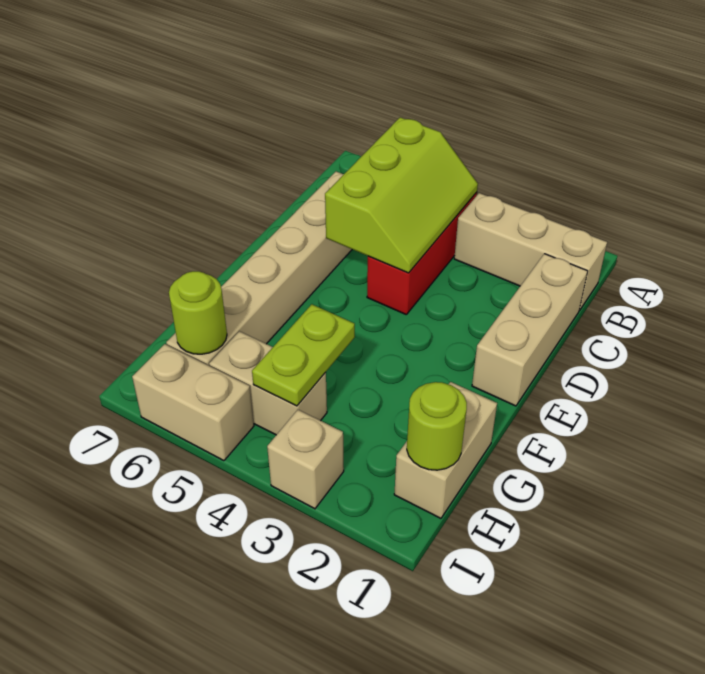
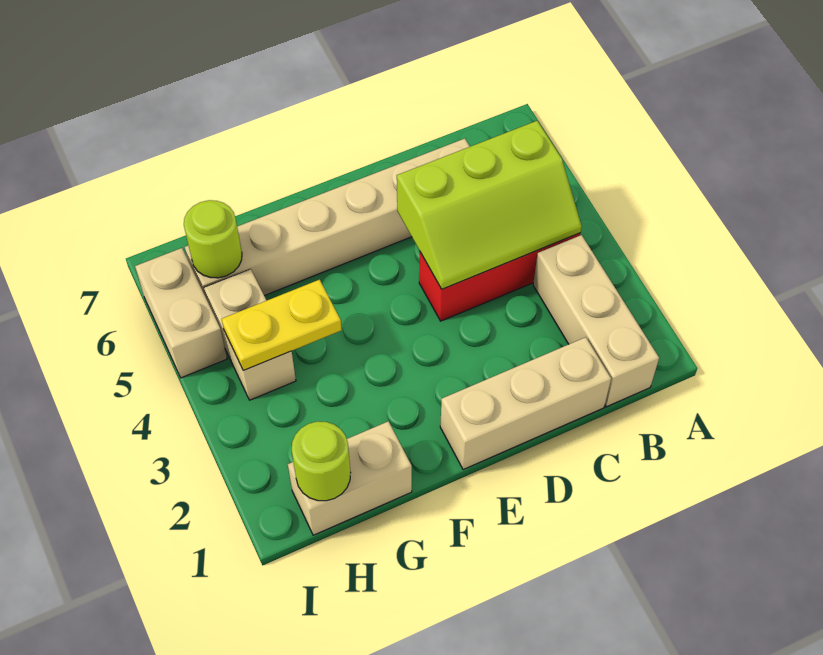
lime 1x2 plate [252,304,355,406] -> yellow 1x2 plate [222,280,342,370]
tan 1x1 brick [267,410,344,509] -> none

